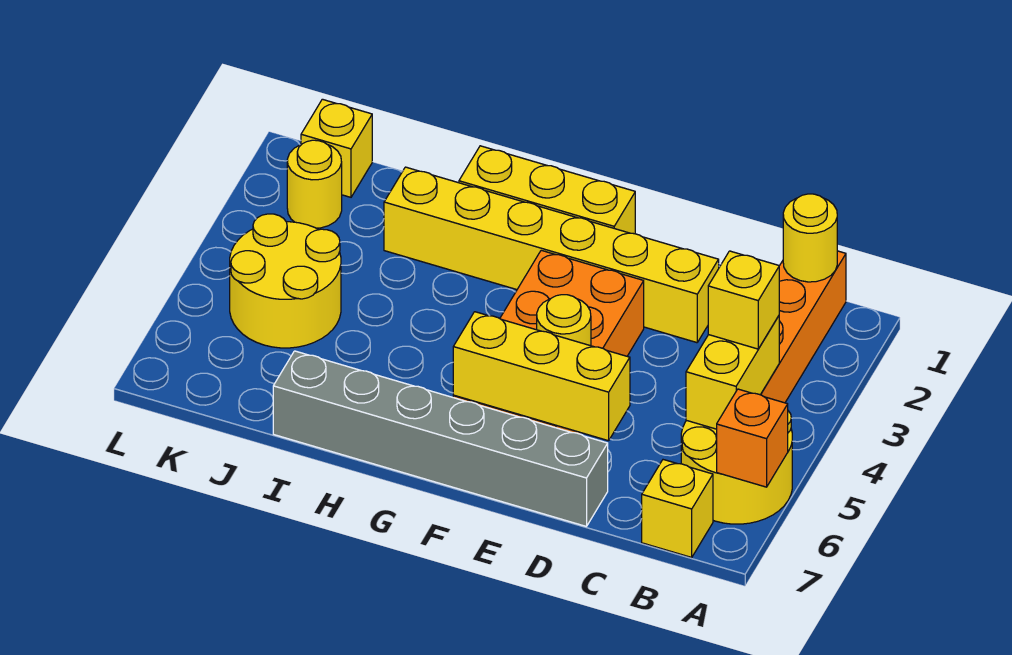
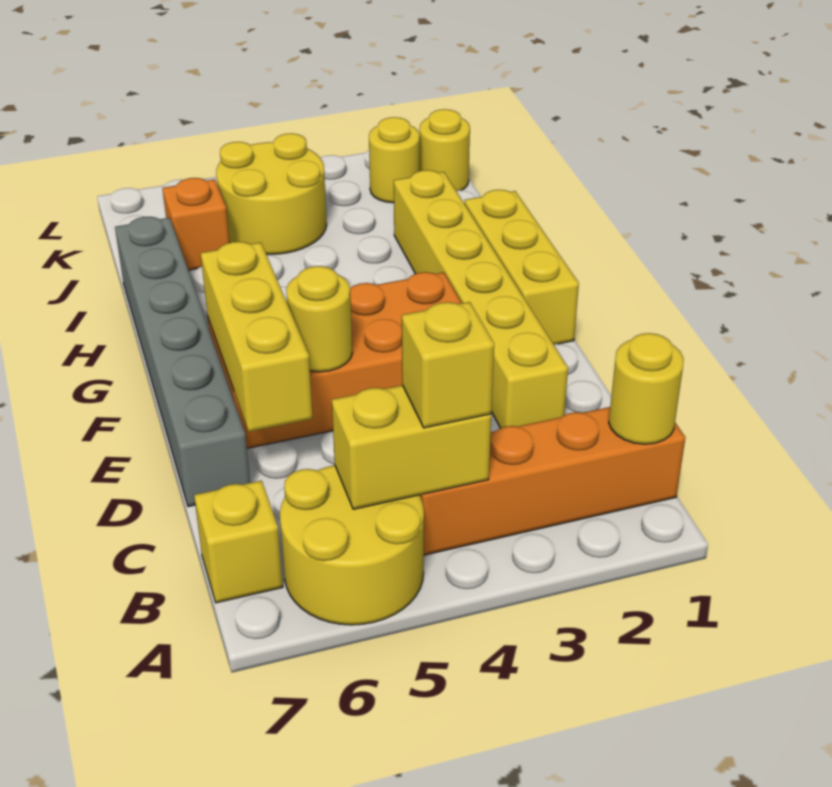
orange 1x1 brick [717,389,788,487] -> orange 1x1 brick moved to [162,178,230,270]
yellow 1x1 brick [301,99,372,197] -> yellow 1x1 round brick [420,109,470,191]

